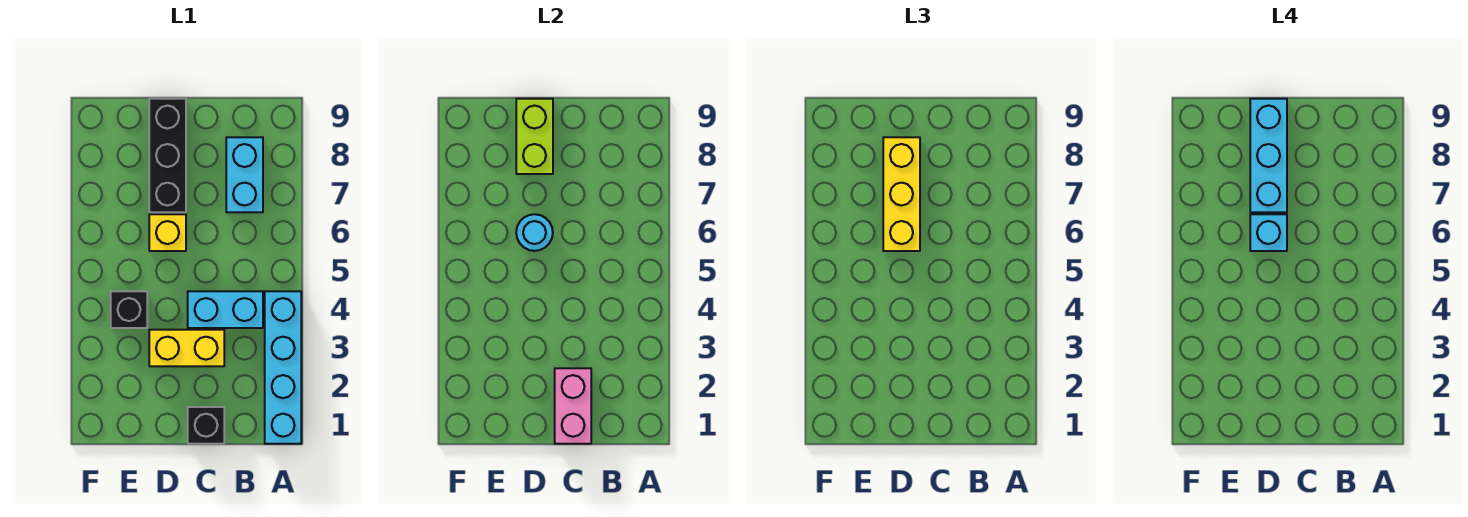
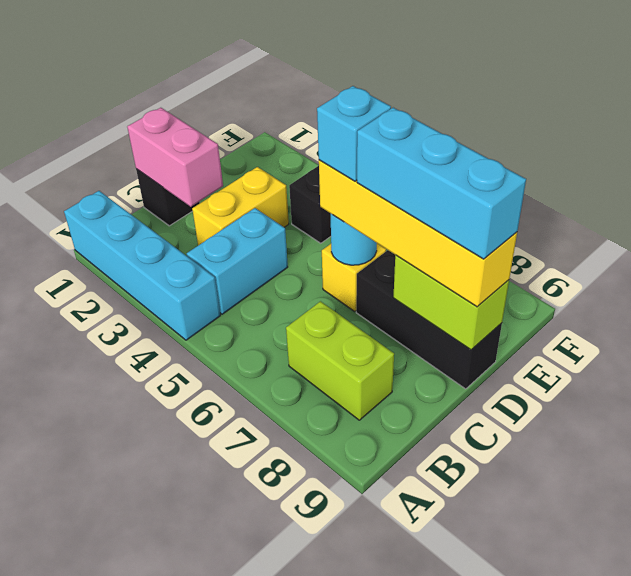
cyan 1x2 brick [226,137,263,212] -> lime 1x2 brick [286,301,394,420]
yellow 1x3 brick [883,137,920,251] -> yellow 1x4 brick [319,160,517,307]

